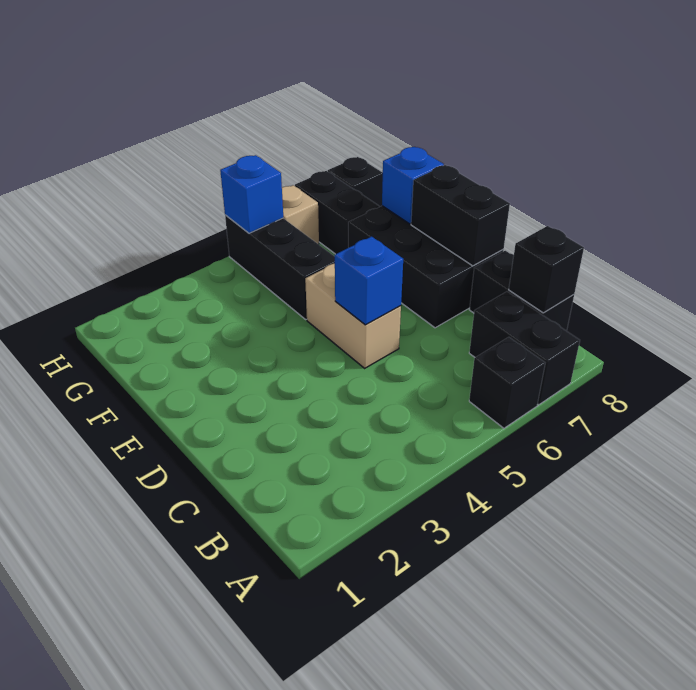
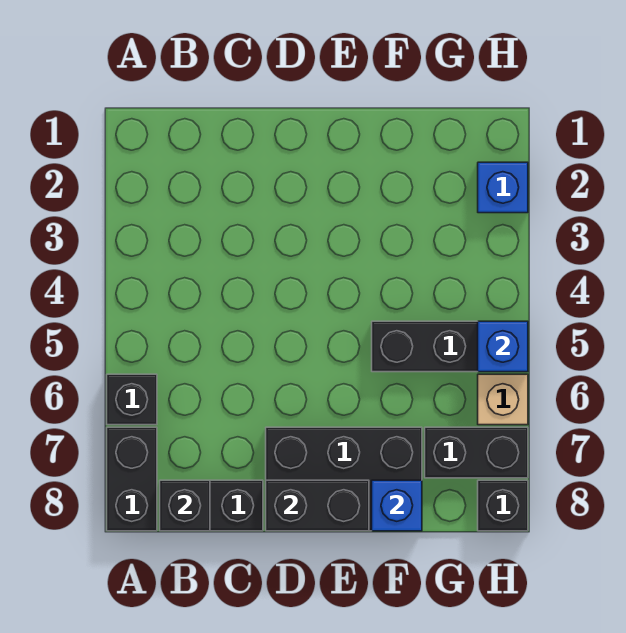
black 1x2 brick [469,292,580,405] -> black 1x2 brick turned to [107,427,157,531]
tan 1x2 brick [305,264,401,368] -> none
blue 1x1 brick [335,237,403,325] -> blue 1x1 brick moved to [478,162,528,213]

